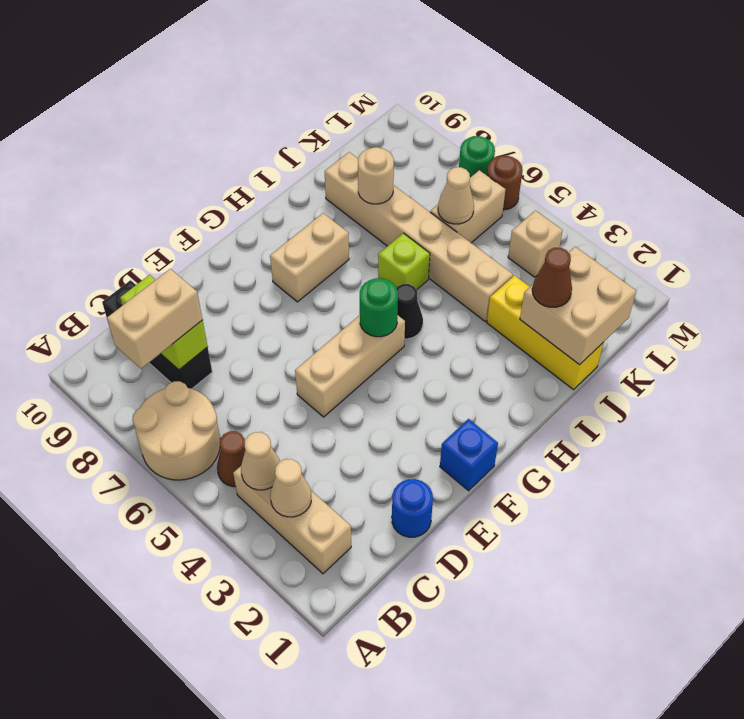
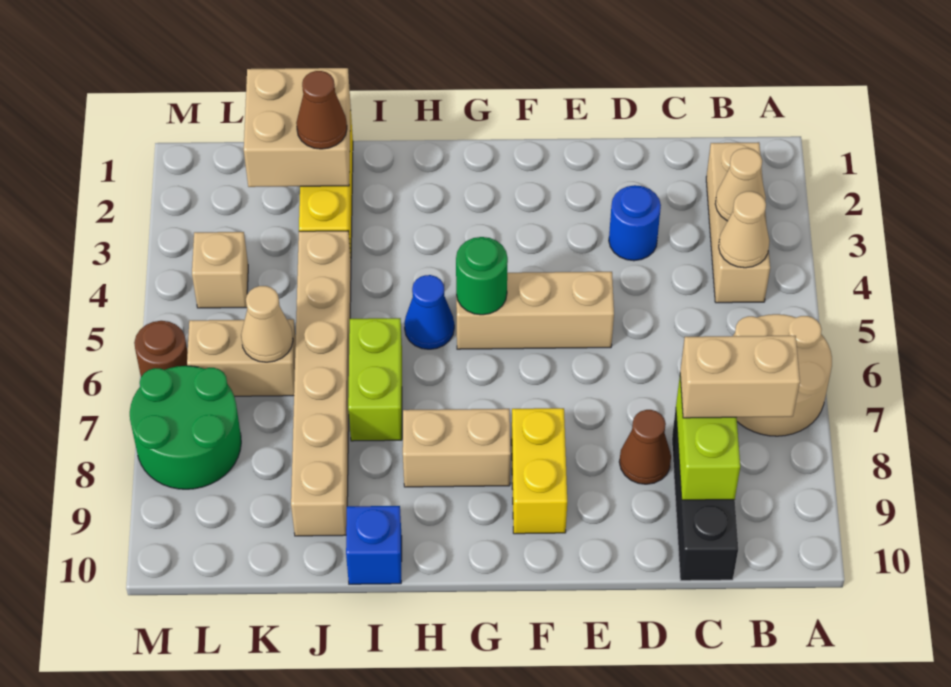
brown 1x1 cone [217,431,245,487] -> brown 1x1 cone moved to [619,410,671,484]
blue 1x1 round brick [392,479,433,537] -> blue 1x1 round brick moved to [609,185,661,261]
blue 1x1 brick [440,419,498,491] -> blue 1x1 brick moved to [346,506,402,584]
none -> yellow 1x2 brick [511,408,567,534]
black 1x1 cone [397,284,423,339] -> blue 1x1 cone [404,275,454,349]
lime 1x1 brick [378,233,430,290] -> lime 1x2 brick [348,318,402,441]
tan 1x1 round brick [358,147,394,204] -> none
green 1x1 round brick [459,136,495,177] -> green 2x2 round brick [130,366,241,489]

